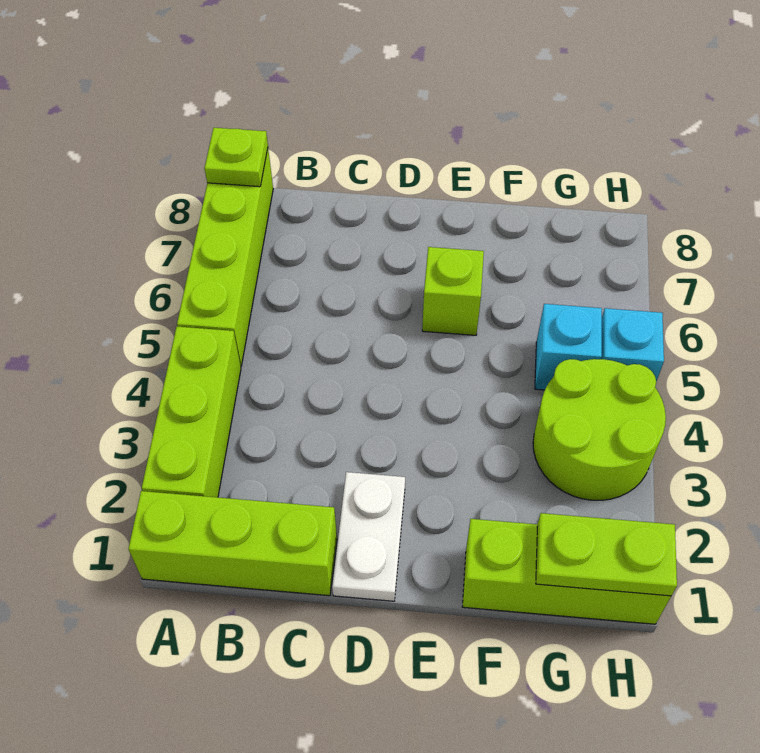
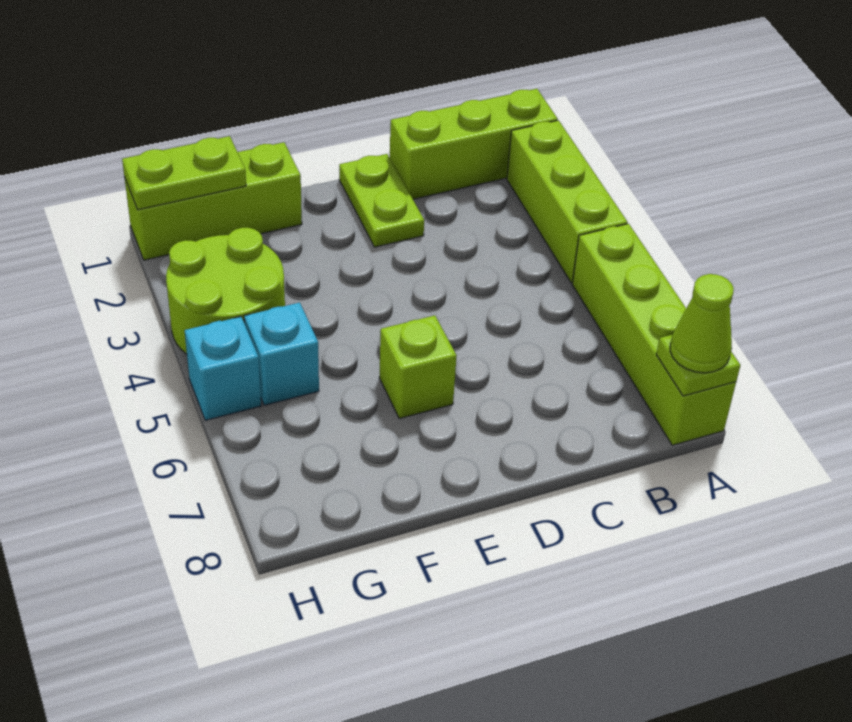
none -> lime 1x1 cone [670,274,734,373]
white 1x2 plate [332,472,405,601] -> lime 1x2 plate [339,154,424,247]

